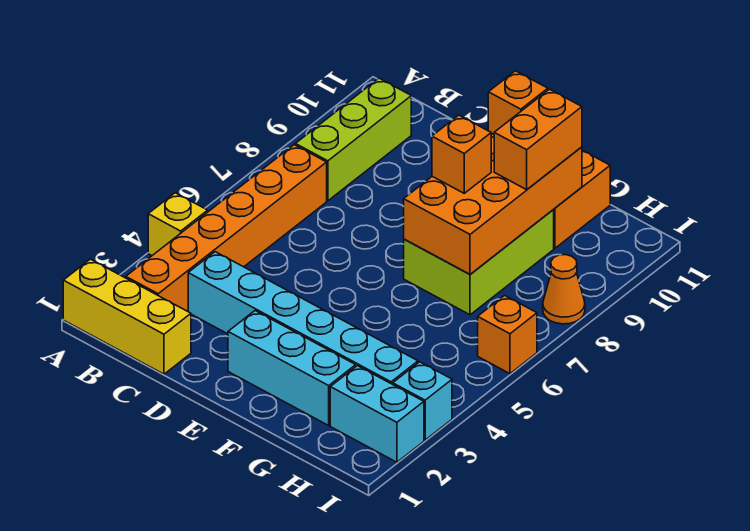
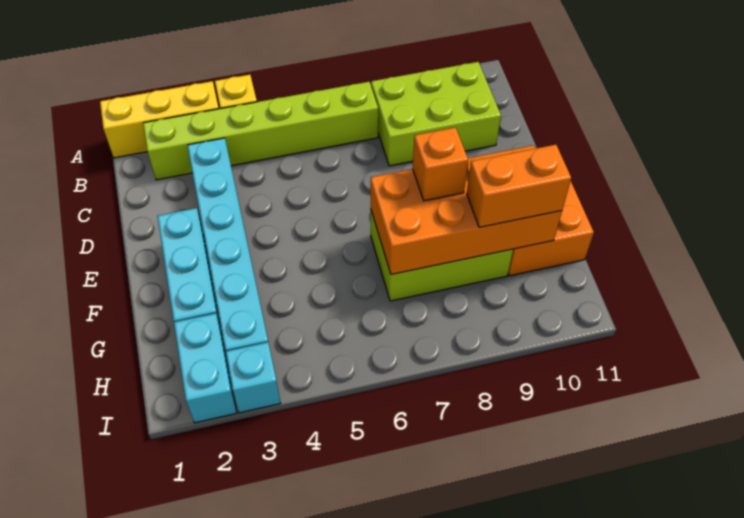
yellow 1x3 brick [63,259,191,374] -> yellow 1x3 brick turned to [100,81,219,158]
orange 1x6 brick [126,145,327,311] -> lime 1x6 brick [143,82,378,180]
lime 1x3 brick [295,78,411,201] -> lime 2x3 brick [371,62,501,166]
orange 1x1 brick [488,71,548,135] -> none
orange 1x1 brick [478,295,537,374] -> none
orange 1x1 cone [543,255,585,324] -> none

